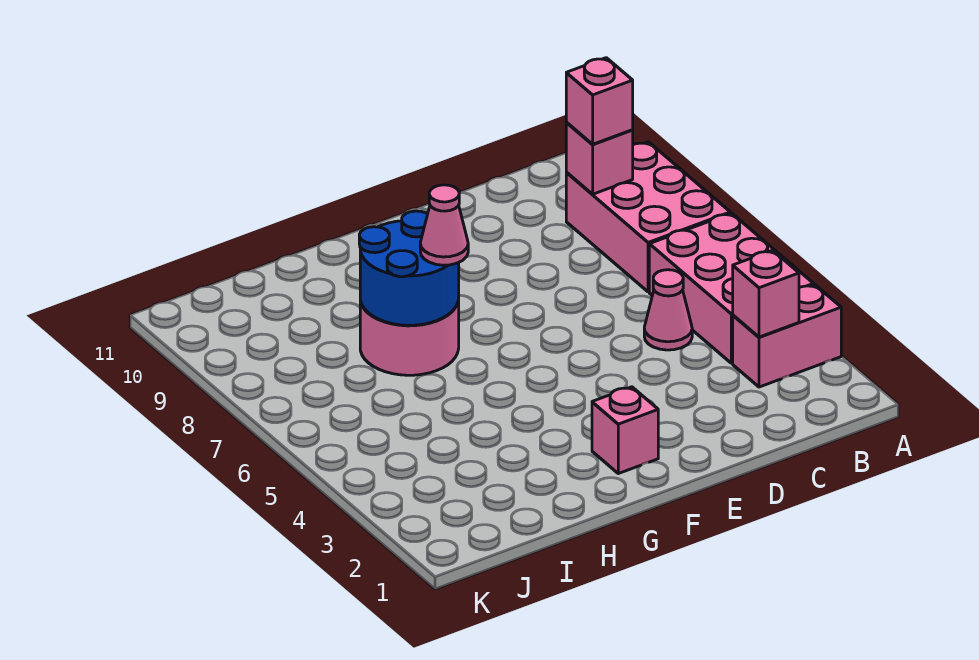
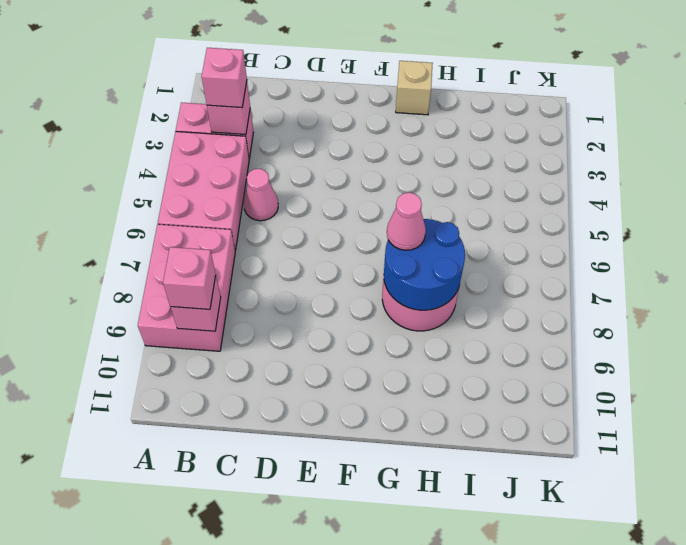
pink 1x1 brick [592,387,658,474] -> pink 1x1 brick moved to [202,48,247,108]
none -> tan 1x1 brick [396,61,433,115]

